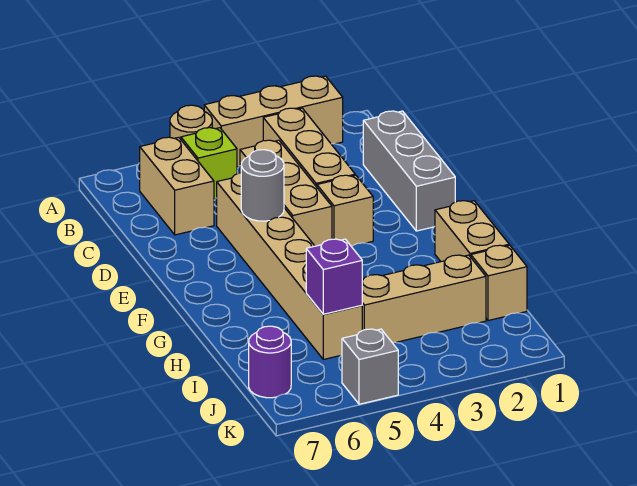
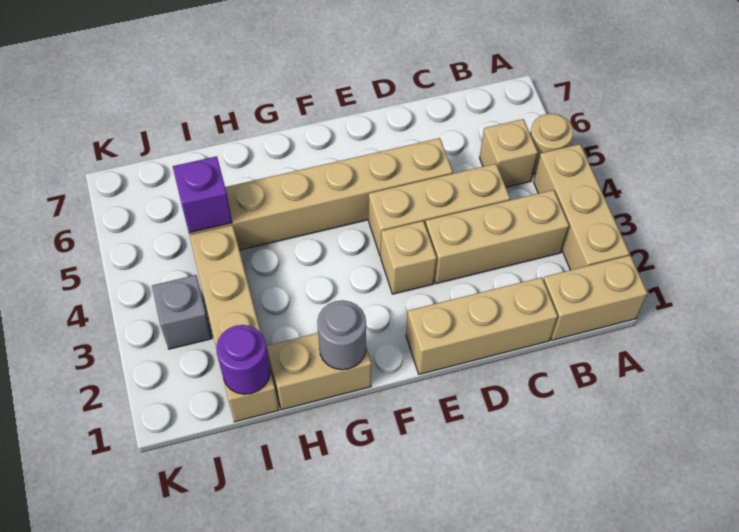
lime 1x1 brick [181,128,237,199] -> tan 1x1 brick [480,119,538,187]
tan 1x2 brick [140,137,214,235] -> tan 1x2 brick moved to [543,256,647,340]
grey 1x3 brick [363,111,455,231] -> tan 1x3 brick [406,277,558,374]
grey 1x1 round brick [241,150,284,221] -> grey 1x1 round brick moved to [317,300,366,370]
purple 1x1 round brick [249,326,291,398] -> purple 1x1 round brick moved to [216,325,270,394]
grey 1x1 brick [342,329,398,404] -> grey 1x1 brick moved to [152,275,212,349]

